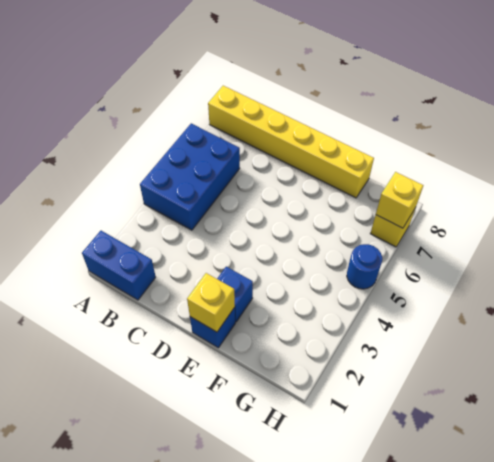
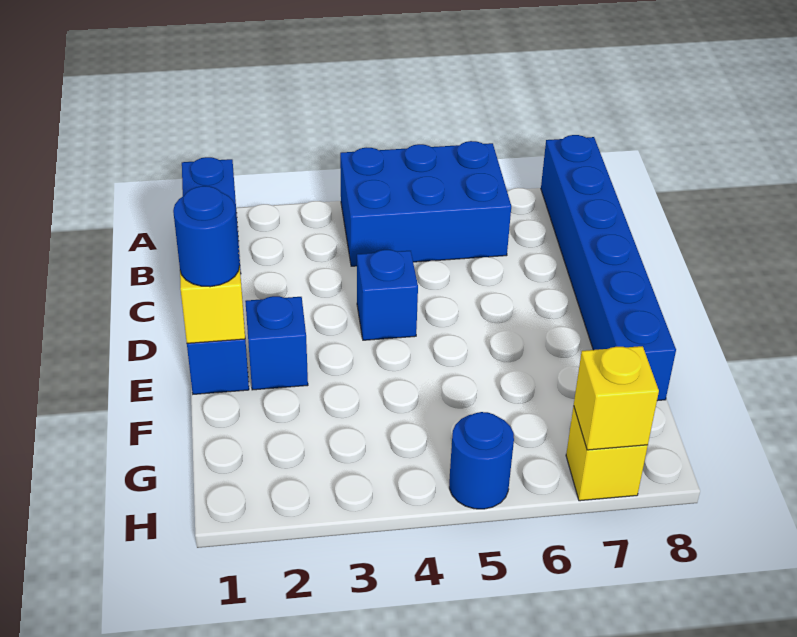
yellow 1x6 brick [208,86,374,198] -> blue 1x6 brick [541,135,676,401]
none -> blue 1x1 brick [357,250,418,340]
none -> blue 1x1 round brick [173,186,240,287]

